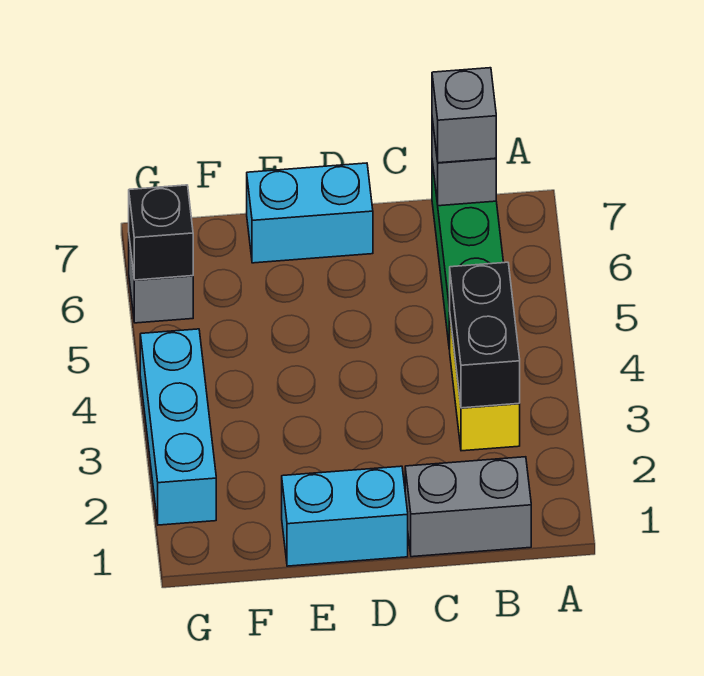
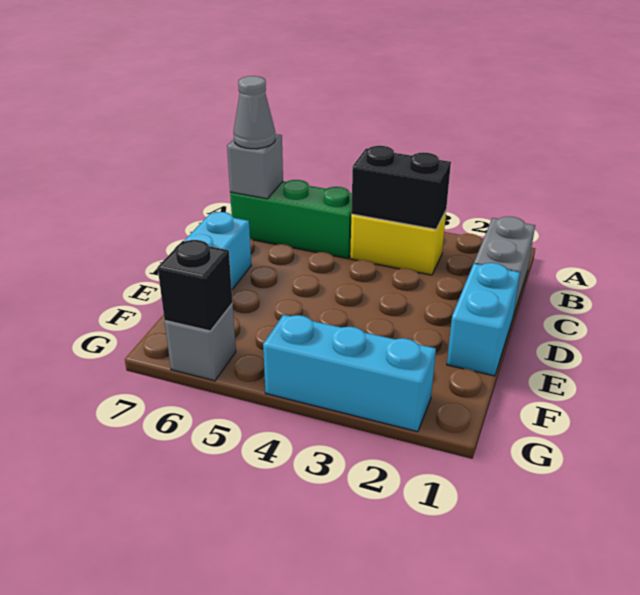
grey 1x1 brick [432,68,496,163] -> grey 1x1 cone [234,76,275,149]

